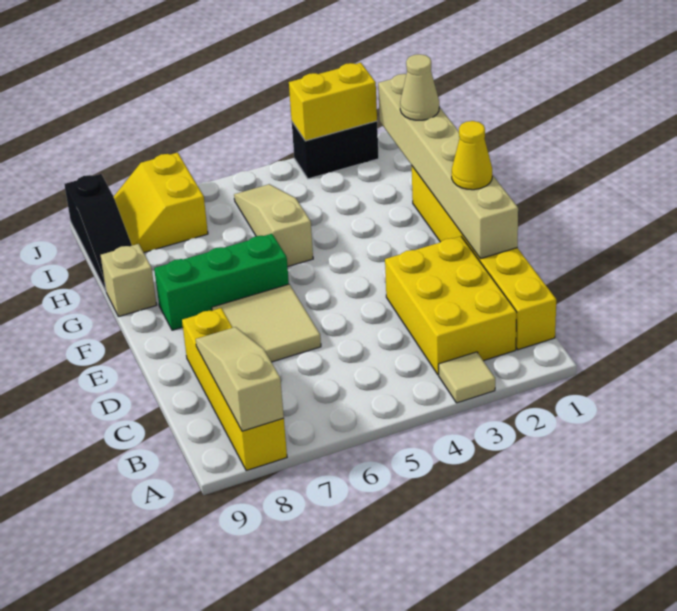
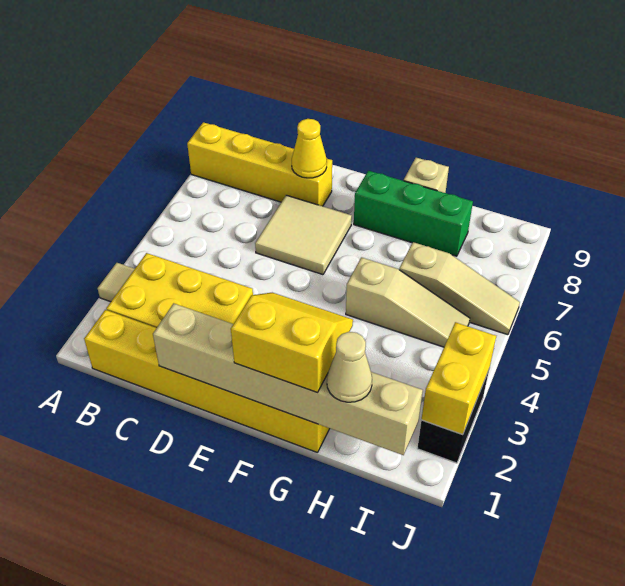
tan 1x3 slope [196,327,284,431] -> tan 1x3 slope moved to [399,242,520,335]
yellow 1x1 cone [452,121,492,190] -> yellow 1x1 cone moved to [292,119,327,178]
green 1x3 brick [154,234,289,330] -> green 1x3 brick turned to [354,171,473,256]
black 1x3 slope [64,174,132,291] -> none
yellow 2x2 slope [114,153,208,252] -> yellow 2x2 slope moved to [231,293,353,392]

